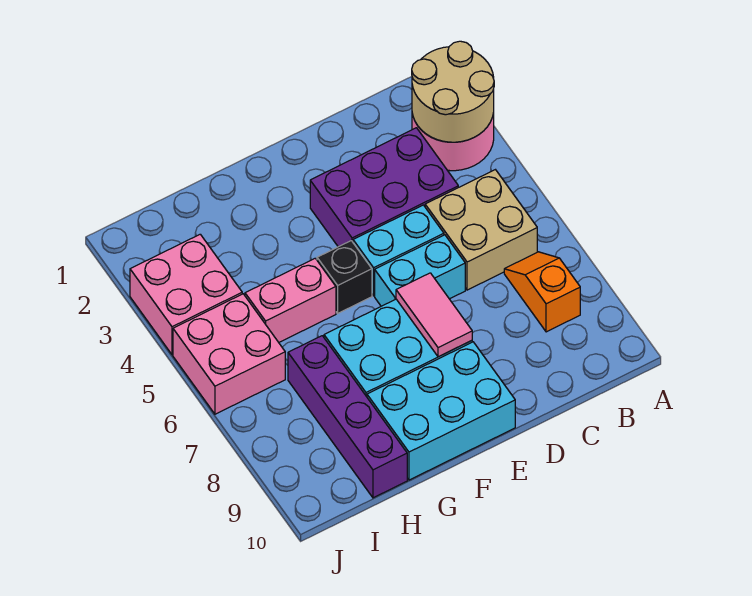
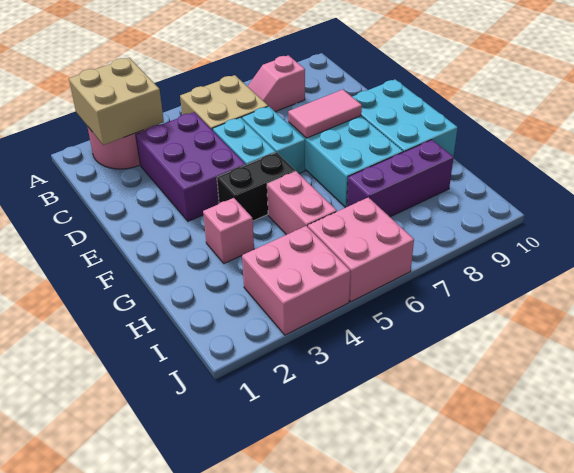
tan 2x2 round brick [412,41,494,142] -> tan 2x2 brick [69,58,164,145]
orange 1x2 slope [504,252,580,332] -> pink 1x2 slope [248,55,305,112]
black 1x1 brick [317,241,372,313] -> black 1x2 brick [217,152,295,221]
none -> pink 1x1 brick [203,198,254,264]
purple 1x4 brick [288,336,407,498] -> purple 1x3 brick [347,140,453,217]

